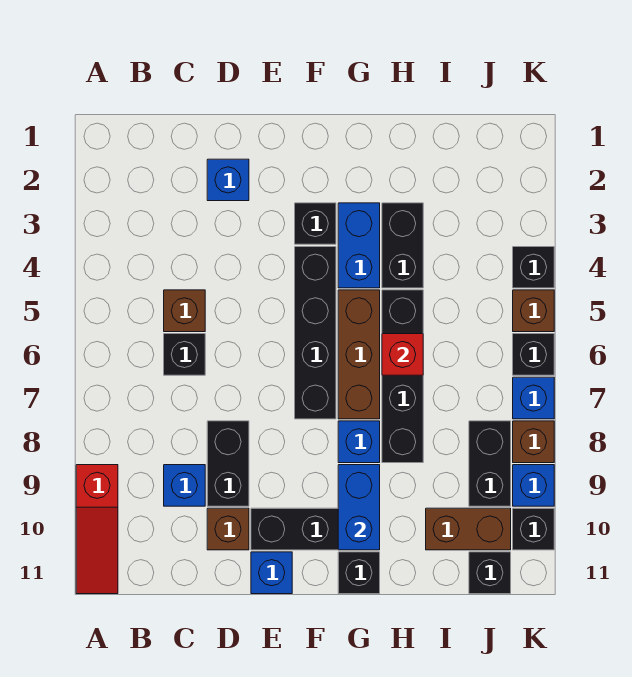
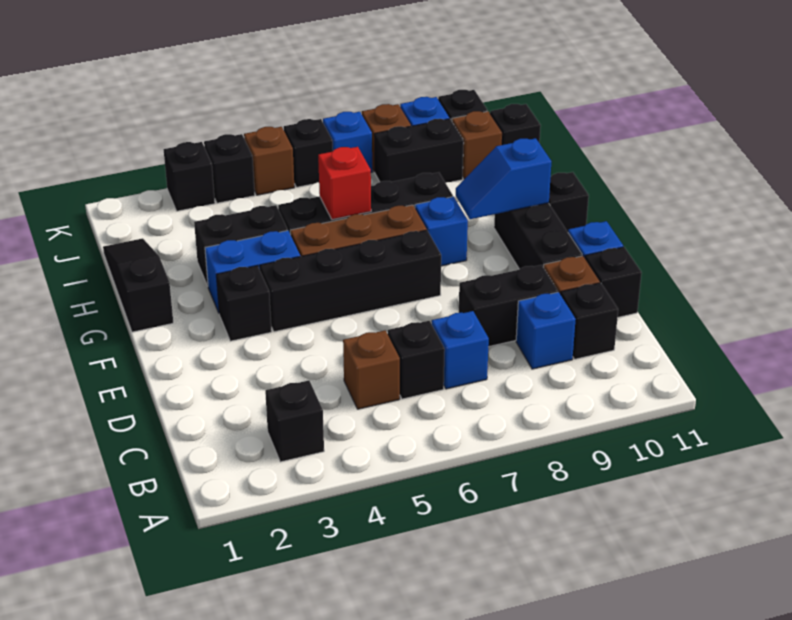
red 1x3 slope [76,465,118,594] -> none
none -> black 1x1 brick [265,380,324,462]
none -> black 1x1 brick [561,283,618,359]
blue 1x1 brick [207,159,249,201] -> blue 1x1 brick moved to [432,311,489,389]
none -> black 1x1 brick [585,247,642,317]
none -> black 1x3 slope [103,238,173,332]
blue 1x2 brick [338,465,380,550] -> blue 1x2 slope [456,138,551,219]
brown 1x2 brick [426,508,511,550] -> brown 1x1 brick [452,111,502,179]
none -> black 1x1 brick [163,142,215,211]

